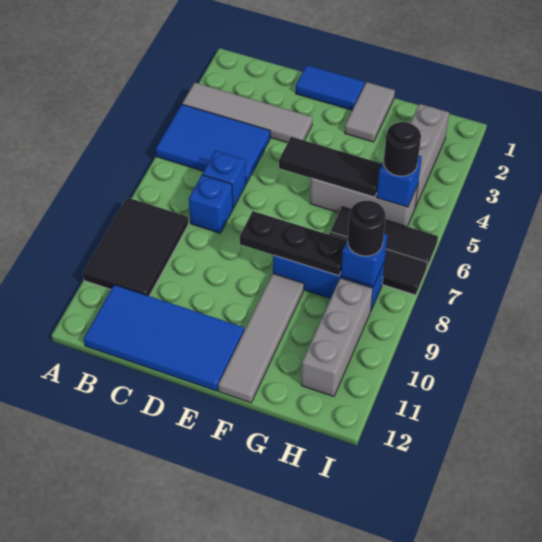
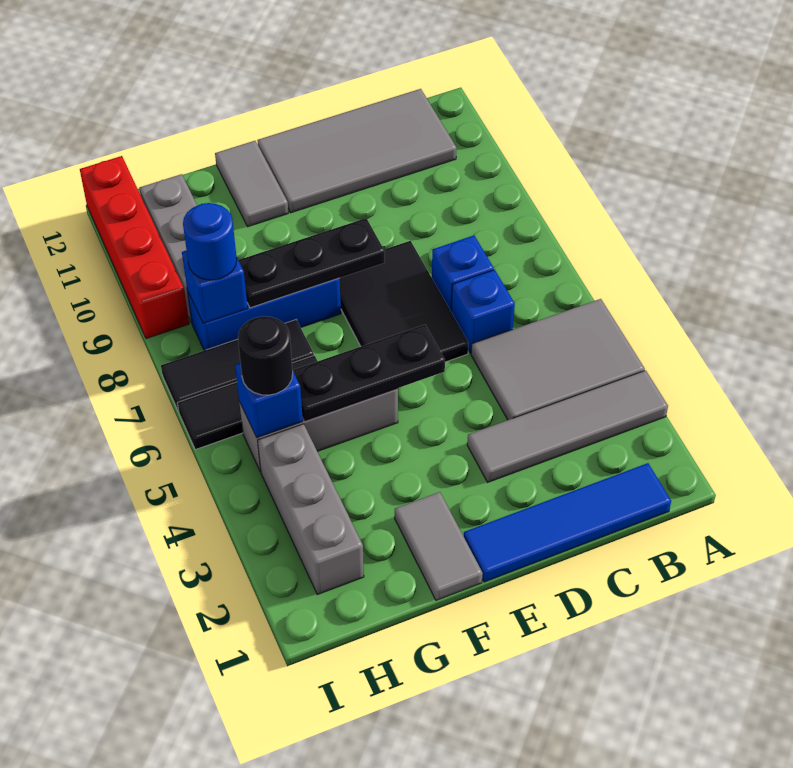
blue 2x3 tile [156,104,270,184] -> grey 2x3 tile [471,299,645,420]
black 2x3 tile [83,198,188,296] -> black 2x3 tile moved to [340,241,468,362]
blue 2x4 tile [84,285,244,391] -> grey 2x4 tile [258,89,457,213]
blue 1x2 tile [296,65,365,110] -> blue 1x4 tile [464,463,671,582]
black 1x3 tile [279,137,382,197] -> black 1x3 plate [293,325,445,421]
grey 1x4 tile [218,274,304,403] -> grey 1x2 tile [215,141,288,227]
black 1x1 round brick [348,201,386,256] -> blue 1x1 round brick [183,203,237,280]
none -> red 1x4 brick [80,156,189,339]

